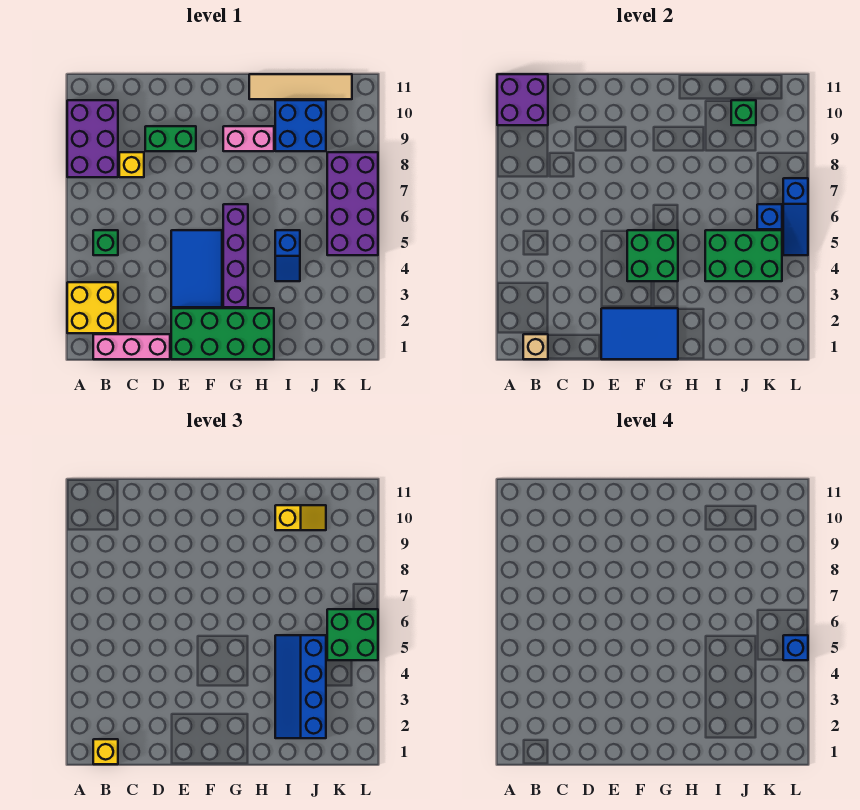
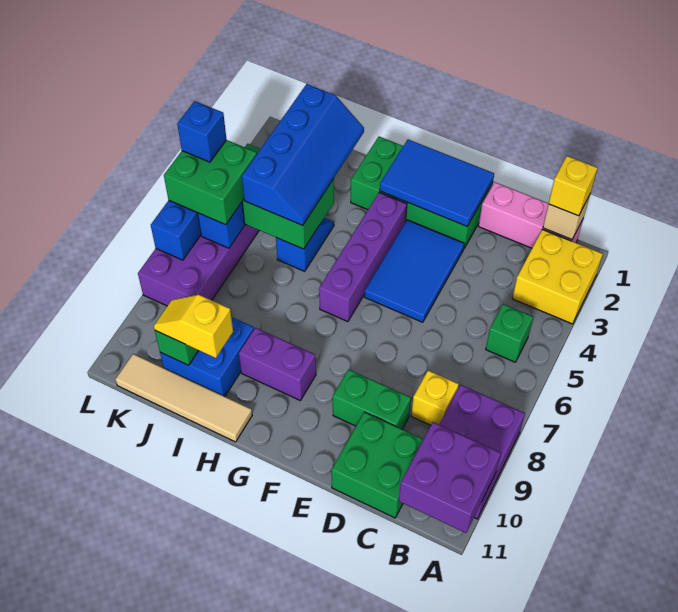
green 2x2 brick [627,230,678,281] -> green 2x2 brick moved to [331,412,423,518]
pink 1x2 brick [223,126,274,151] -> purple 1x2 brick [239,328,316,400]

